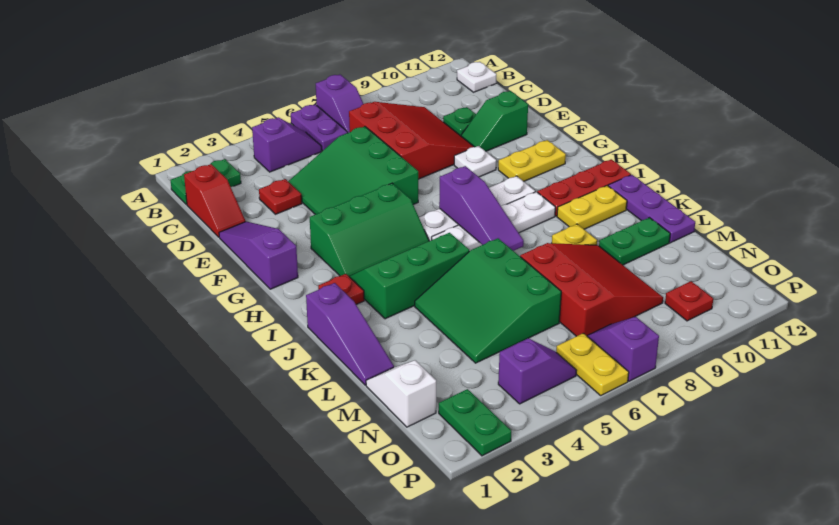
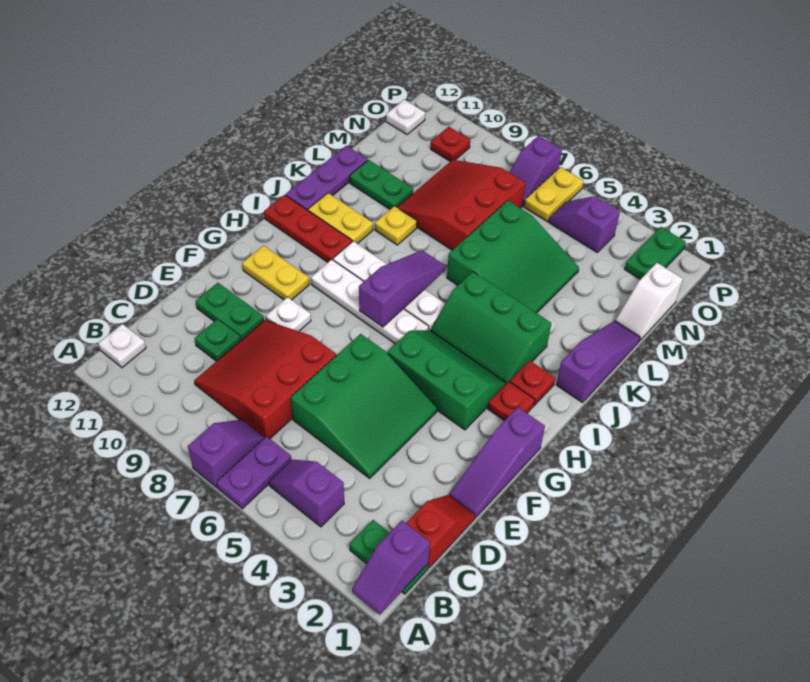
none -> purple 1x2 slope [352,521,430,615]
red 1x1 plate [259,179,302,214] -> red 1x1 plate moved to [488,382,535,421]
green 1x2 slope [461,91,528,151] -> green 1x2 plate [196,283,264,340]
none -> white 1x1 plate [386,100,425,135]

